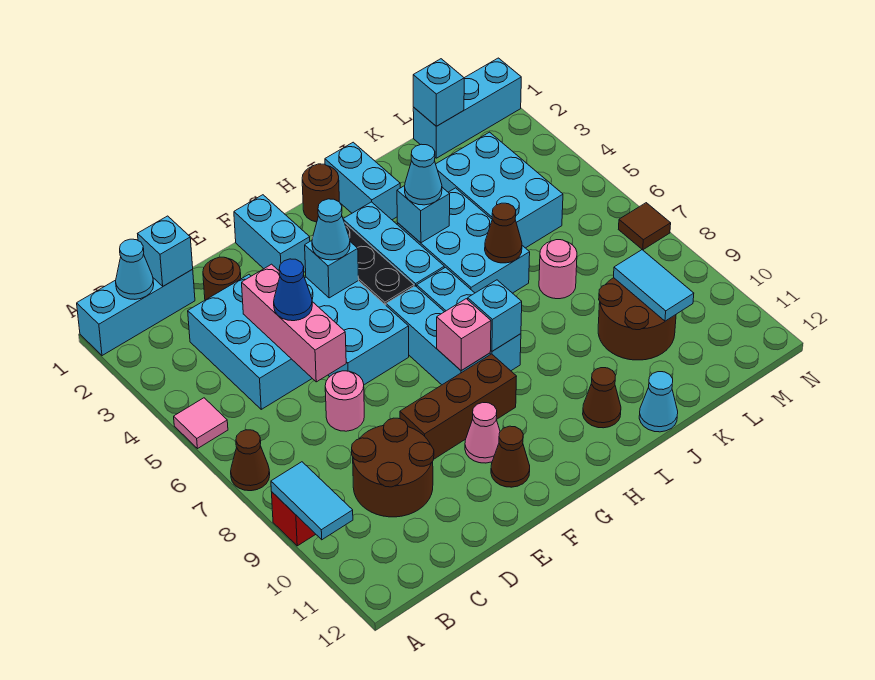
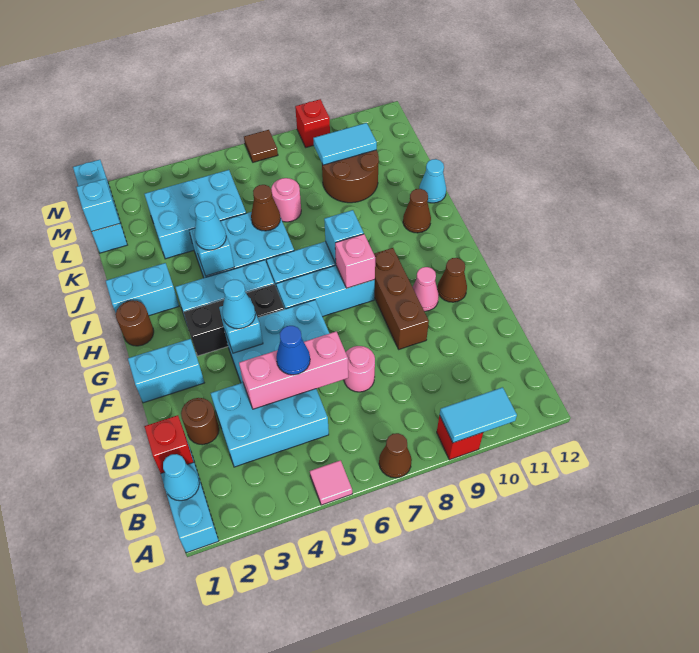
cyan 1x1 brick [138,216,193,286] -> red 1x1 brick [144,415,194,473]
brown 2x2 round brick [352,418,434,517] -> none
none -> red 1x1 brick [295,99,330,147]

